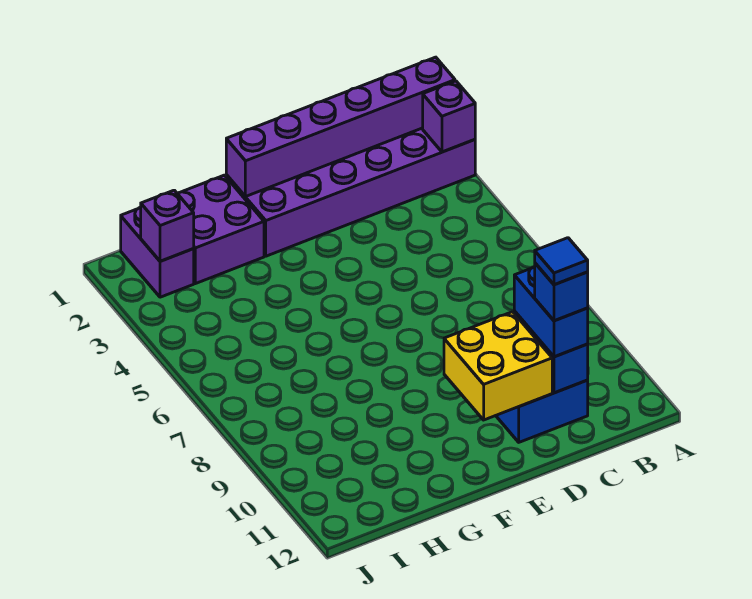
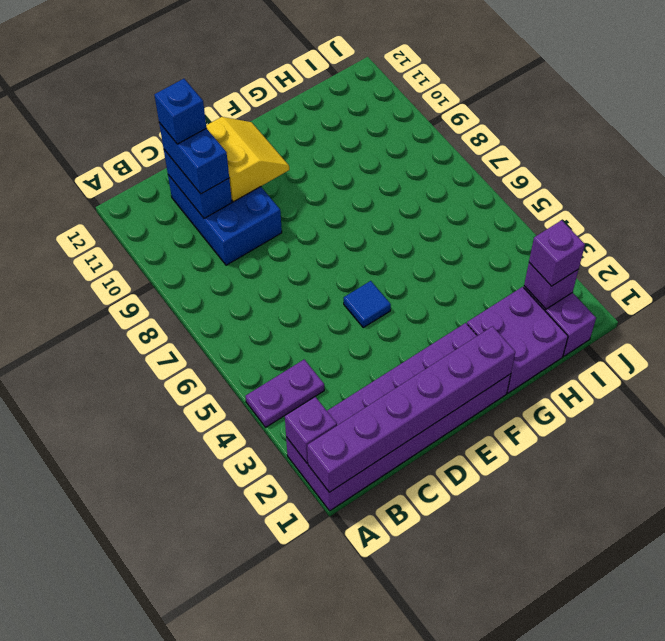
none -> purple 1x2 plate [245,359,324,427]
blue 1x1 tile [535,238,588,285] -> blue 1x1 tile moved to [344,281,391,327]
yellow 2x2 brick [444,312,552,420] -> yellow 2x2 slope [206,117,289,202]
none -> purple 1x1 brick [529,220,585,286]

